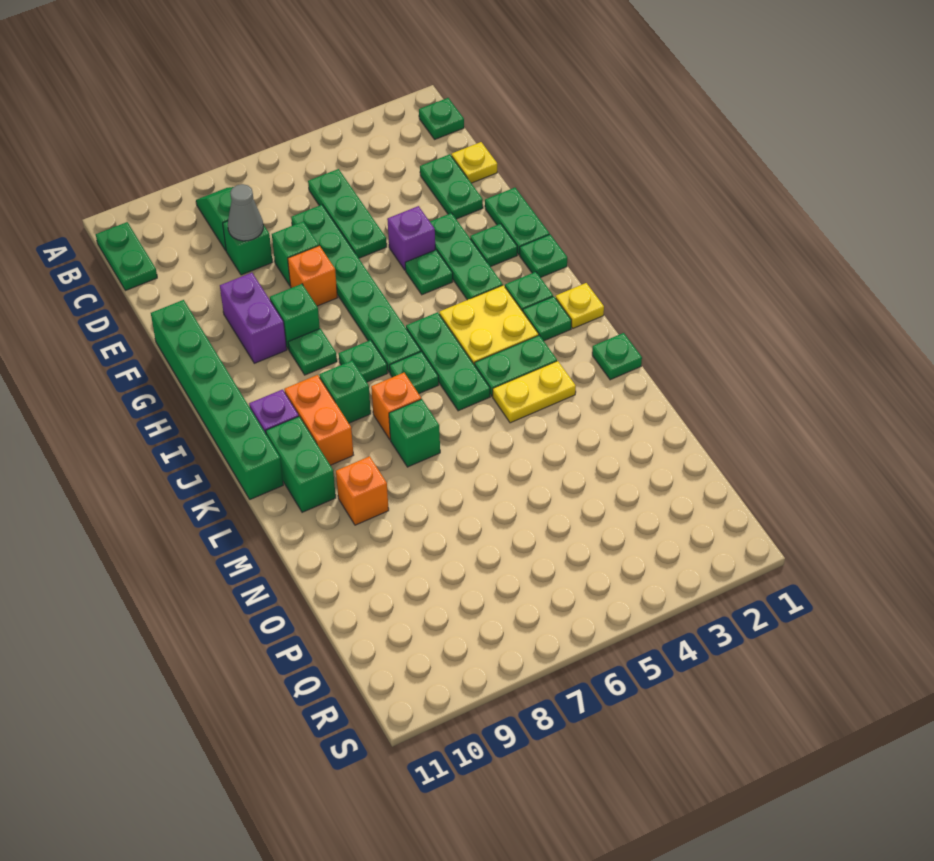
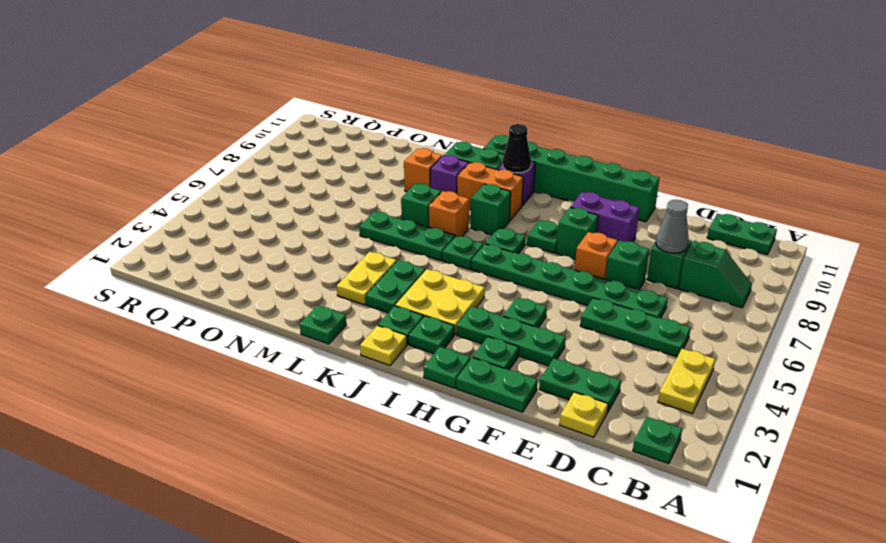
none -> yellow 1x2 plate [658,349,715,413]
purple 1x1 brick [387,206,435,270] -> purple 1x1 brick moved to [430,155,469,193]
green 1x3 plate [406,312,490,411] -> green 1x3 plate moved to [359,211,455,261]
none -> black 1x1 cone [502,124,531,173]

